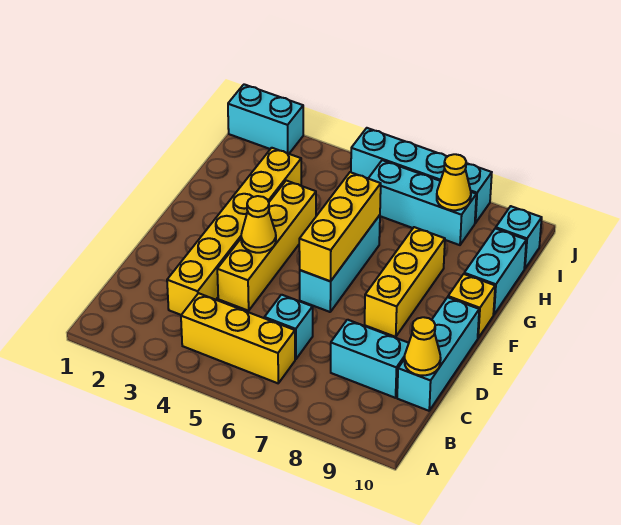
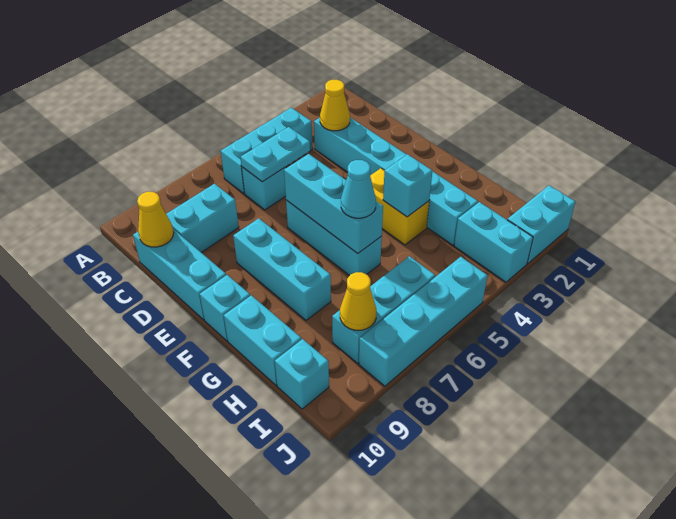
yellow 1x3 brick [181,293,295,383] -> cyan 1x3 brick [221,108,313,194]
yellow 1x6 brick [167,148,301,315] -> cyan 1x6 brick [314,118,478,245]
none -> cyan 1x2 plate [240,127,310,182]
yellow 1x4 brick [217,181,316,311] -> yellow 1x2 brick [370,168,429,245]
yellow 1x1 cone [241,196,276,253] -> yellow 1x1 cone moved to [320,80,350,131]
yellow 1x3 brick [299,172,381,281] -> cyan 1x3 brick [284,154,383,254]
yellow 1x3 brick [365,227,445,337] -> cyan 1x3 brick [233,218,331,320]
yellow 1x1 brick [448,274,495,338] -> cyan 1x1 brick [200,275,250,341]
none -> cyan 1x1 brick [383,154,432,217]
none -> cyan 1x1 cone [341,160,376,218]
none -> cyan 1x2 brick [454,202,533,282]

